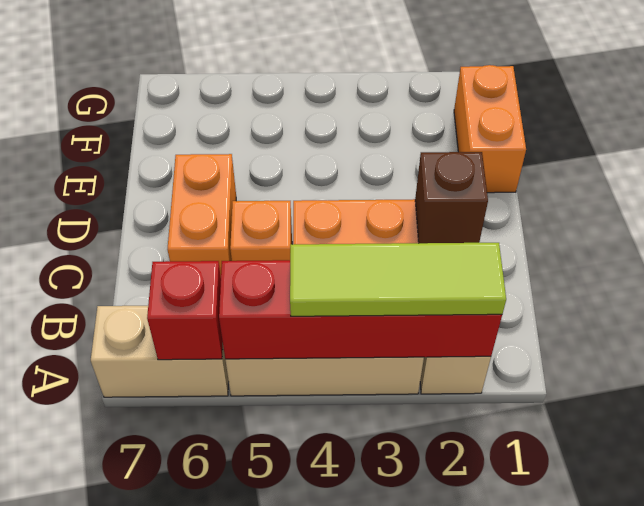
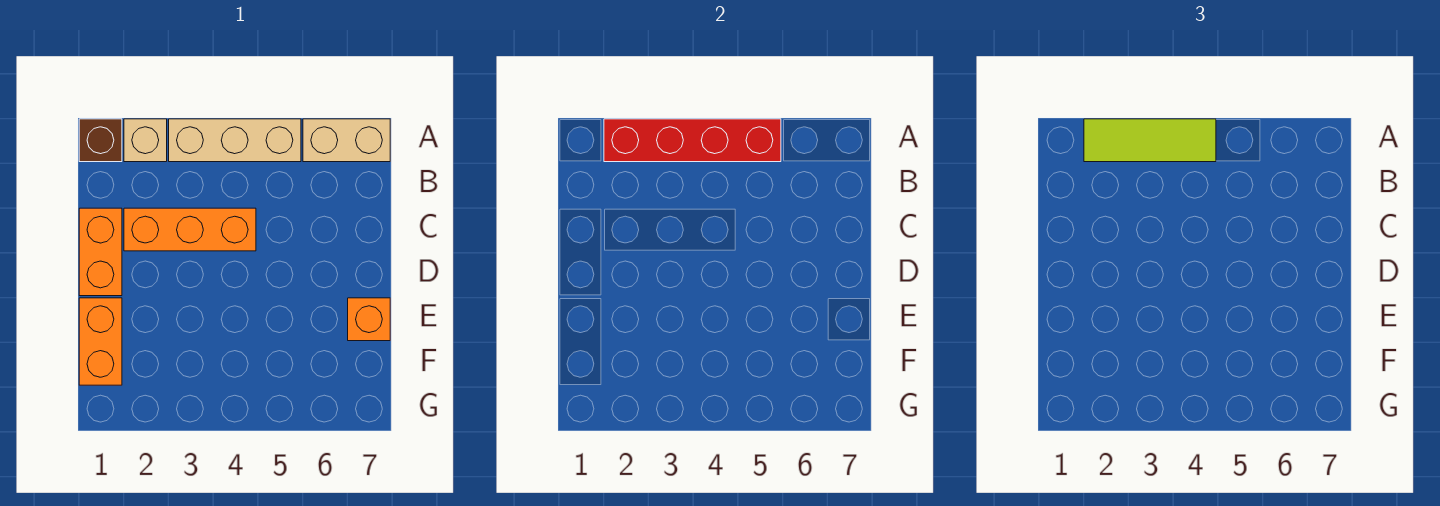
red 1x1 brick [147,261,223,360] -> none
brown 1x1 brick [415,152,488,243] -> brown 1x1 brick moved to [79,119,122,162]
orange 1x1 brick [230,201,292,261] -> orange 1x1 brick moved to [348,298,390,341]
orange 1x2 brick [168,154,236,275] -> orange 1x2 brick moved to [79,208,122,296]

